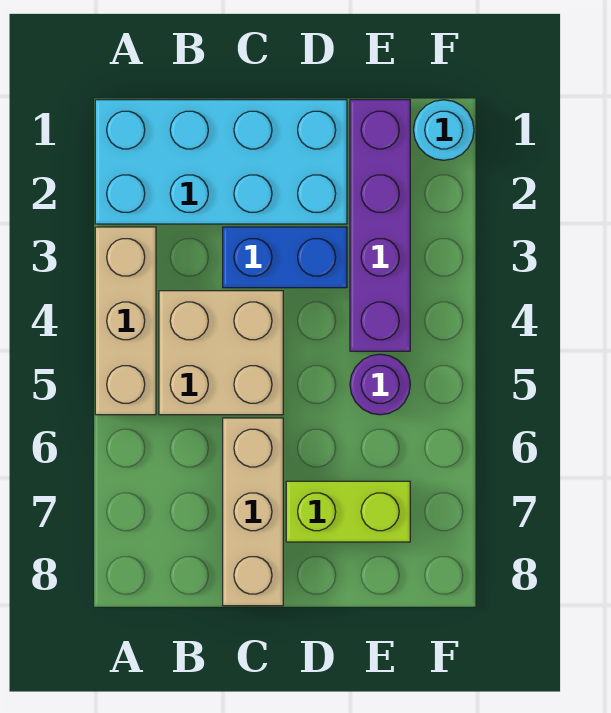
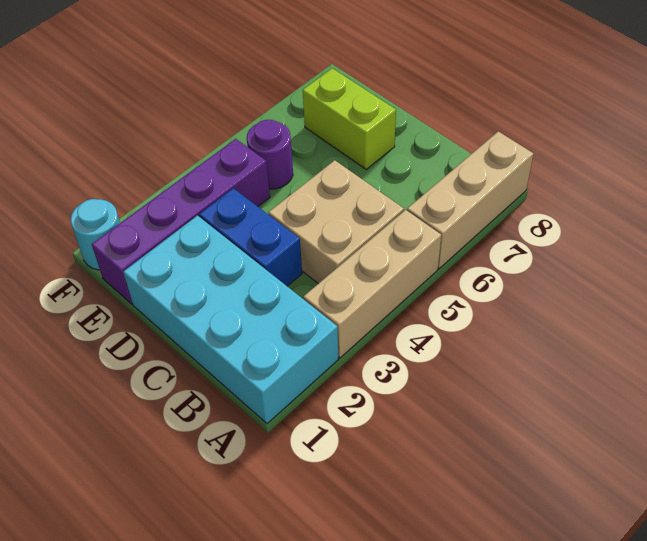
tan 1x3 brick [223,418,283,606] -> tan 1x3 brick moved to [407,131,534,268]

